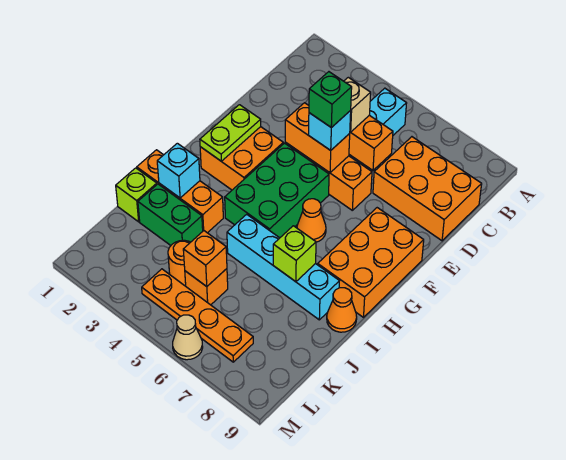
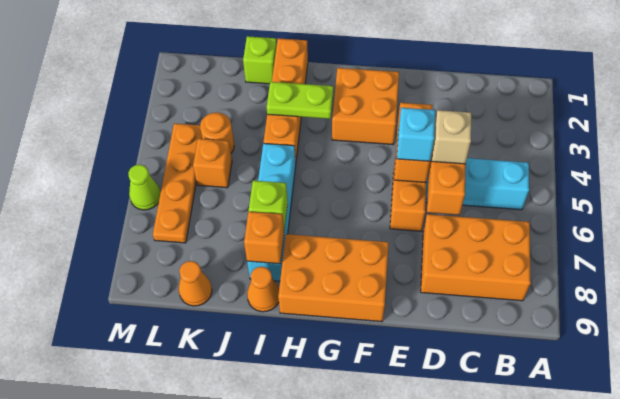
orange 2x3 brick [373,137,482,241] -> orange 2x3 brick turned to [421,214,531,301]
green 1x1 brick [309,72,352,128] -> none
lime 1x2 plate [200,105,261,161] -> lime 1x2 plate moved to [267,82,333,119]
green 2x3 brick [225,143,329,238] -> none
orange 1x1 cone [297,199,326,242] -> orange 1x1 cone moved to [179,261,212,306]
orange 1x3 brick [137,150,223,233] -> orange 1x4 brick [263,38,308,163]
cyan 1x1 brick [157,143,200,198] -> none
green 1x2 brick [138,184,203,245] -> none
orange 1x1 brick [183,231,227,286] -> orange 1x1 brick moved to [244,212,284,264]
tan 1x1 cone [173,315,203,360] -> lime 1x1 cone [128,165,161,210]

